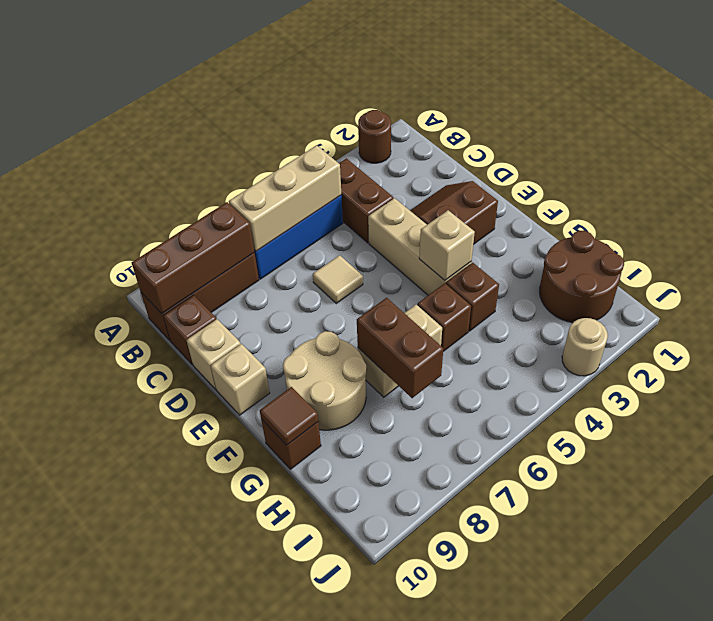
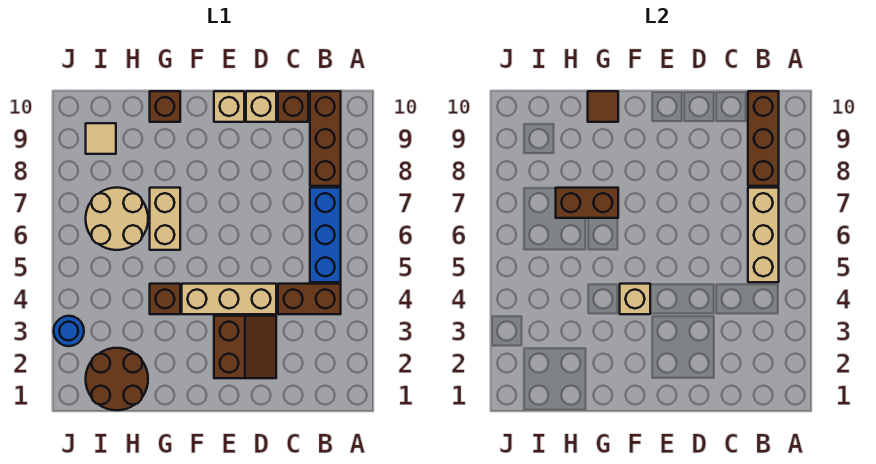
brown 1x1 round brick [358,110,391,163] -> none
tan 1x1 tile [313,255,363,303] -> tan 1x1 tile moved to [86,123,116,154]
tan 2x2 round brick [283,331,367,430] -> tan 2x2 round brick moved to [86,188,148,250]
brown 1x1 brick [417,283,471,351] -> none
tan 1x1 round brick [562,318,608,376] -> blue 1x1 round brick [54,316,84,346]

